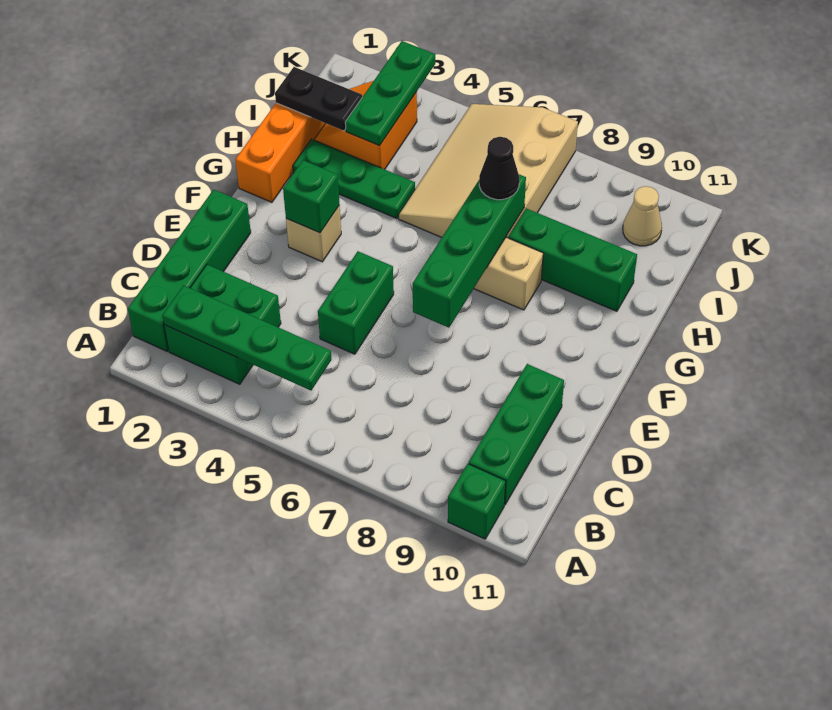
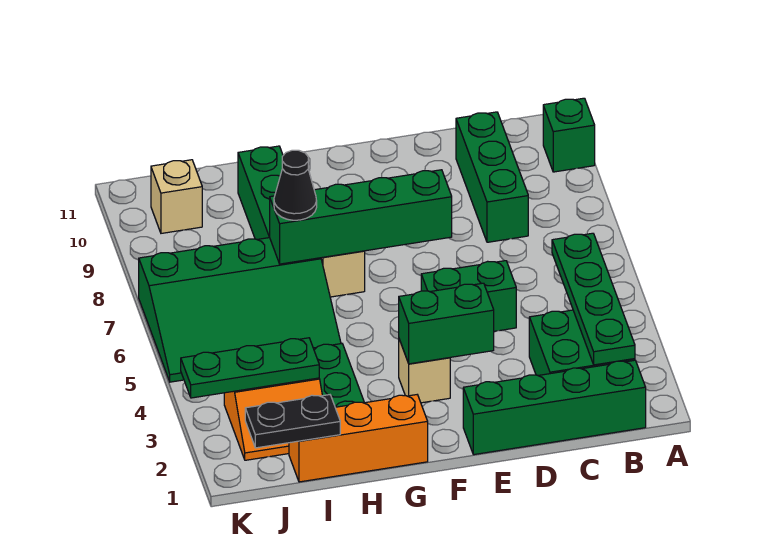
green 1x3 brick [469,364,564,505] -> green 1x3 brick turned to [456,112,528,242]
green 1x1 brick [283,160,339,233] -> green 1x2 brick [399,283,494,364]
tan 3x4 slope [399,104,578,238] -> green 3x4 slope [139,238,341,382]
black 1x2 plate [275,67,362,131] -> black 1x2 plate turned to [245,395,340,448]
tan 1x1 cone [623,186,662,246] -> tan 1x1 brick [151,160,202,233]

